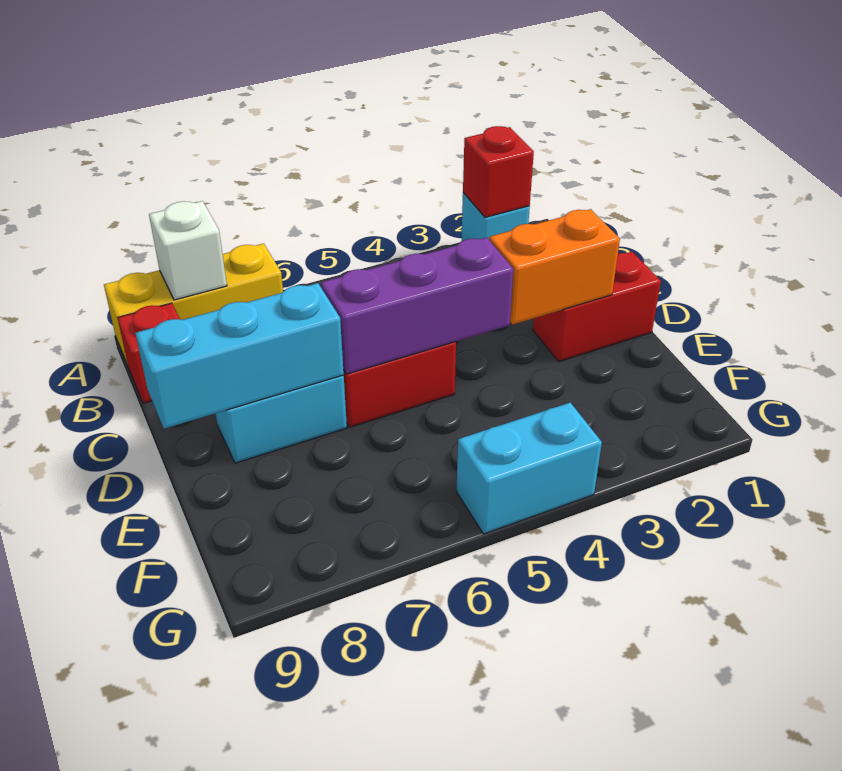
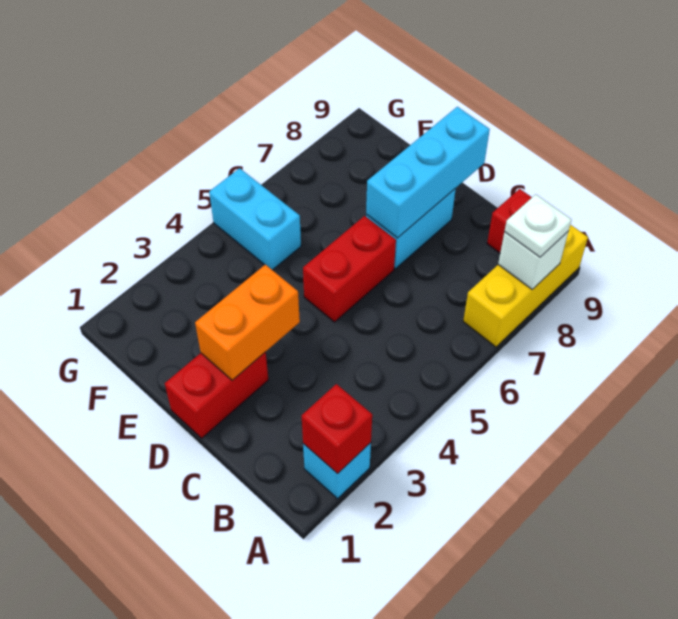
none -> white 1x1 plate [504,194,571,257]
purple 1x3 brick [321,237,513,374] -> none
cyan 1x2 brick [456,403,602,534] -> cyan 1x2 brick turned to [209,168,301,270]

